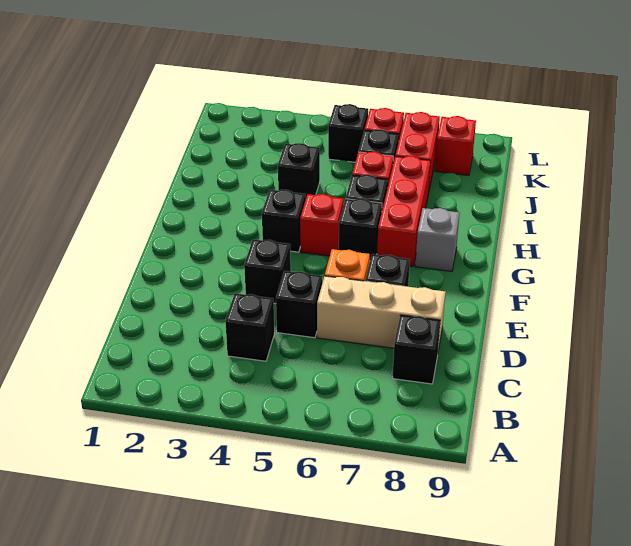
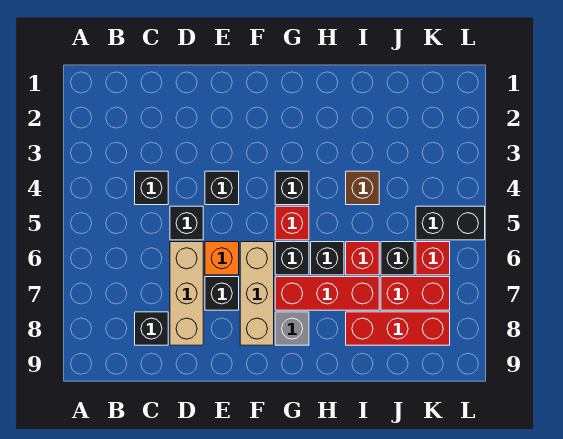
none -> tan 1x3 brick [240,242,274,345]
black 1x1 brick [278,143,320,197] -> brown 1x1 brick [346,171,379,205]
black 1x1 brick [328,104,368,162] -> black 1x2 brick [416,206,485,240]
red 1x1 brick [435,116,476,175] -> red 1x3 brick [346,312,450,345]

